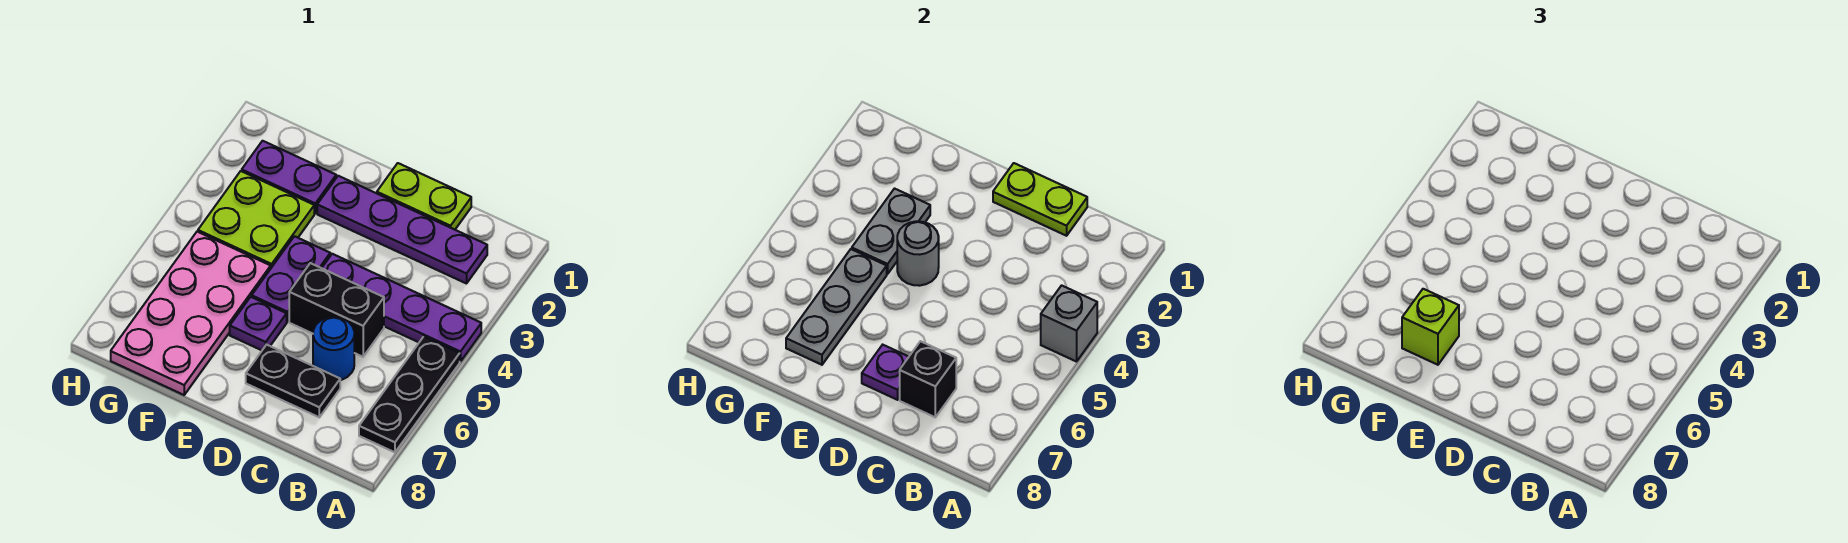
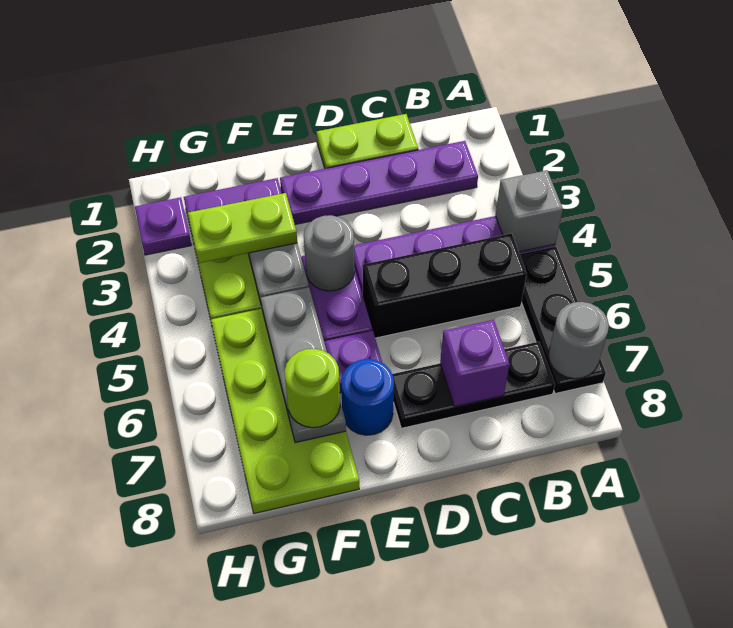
none -> grey 1x1 round brick [548,302,609,379]
lime 1x2 plate [993,163,1087,236] -> lime 1x2 plate moved to [188,193,297,263]
black 1x2 brick [289,263,384,357] -> black 1x3 brick [363,233,527,338]
blue 1x1 round brick [313,317,354,380] -> blue 1x1 round brick moved to [341,359,394,435]
black 1x2 plate [246,345,340,417] -> black 1x3 plate [392,342,555,428]
black 1x1 brick [900,341,956,417] -> purple 1x1 brick [440,320,510,407]
purple 1x1 plate [862,345,909,400] -> purple 1x1 plate moved to [135,197,191,255]
pink 2x4 plate [111,232,271,395] -> lime 2x4 plate [211,309,359,514]
lime 1x1 brick [1402,289,1459,365] -> lime 1x1 round brick [284,349,340,428]

